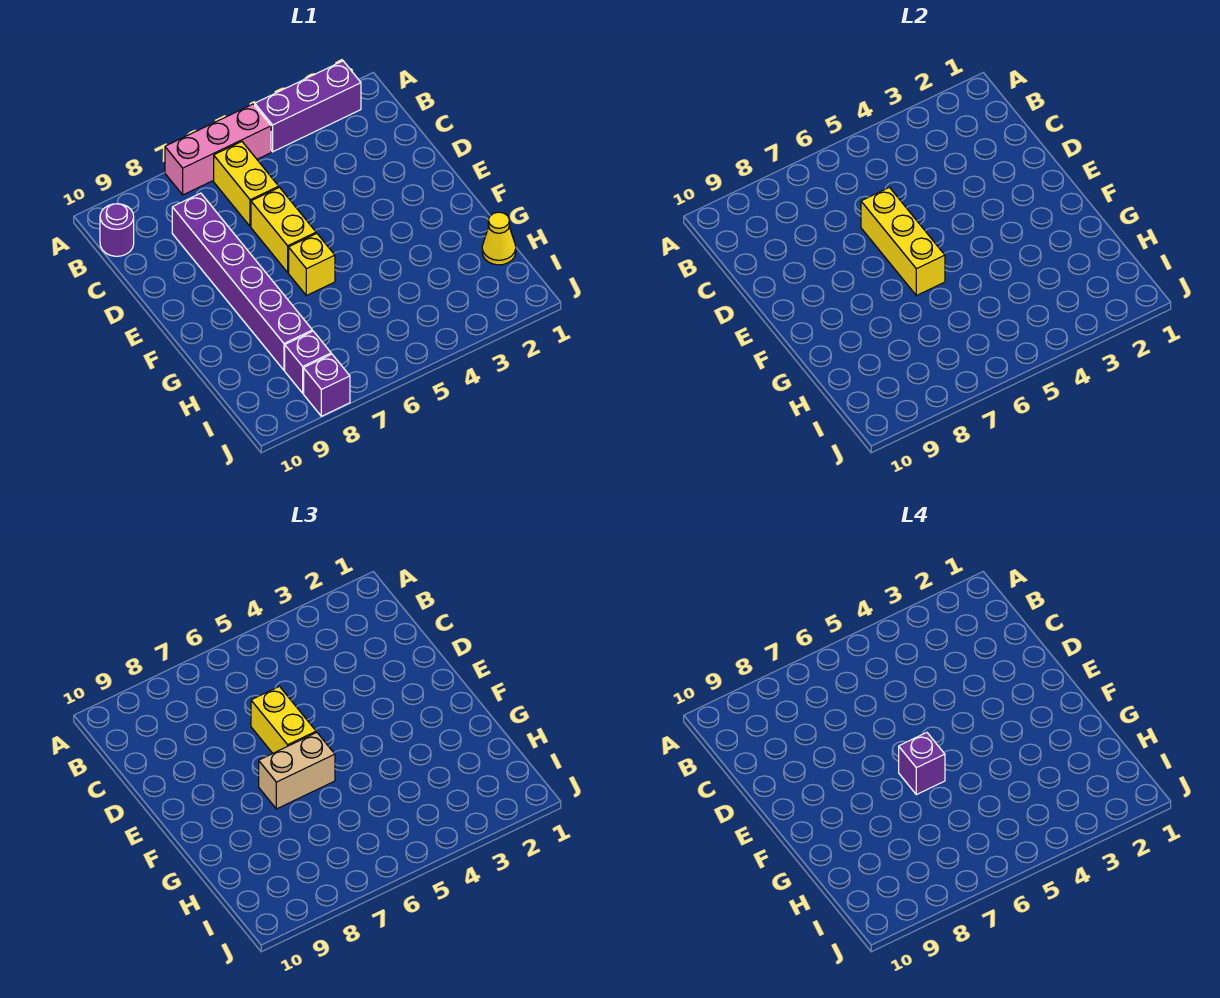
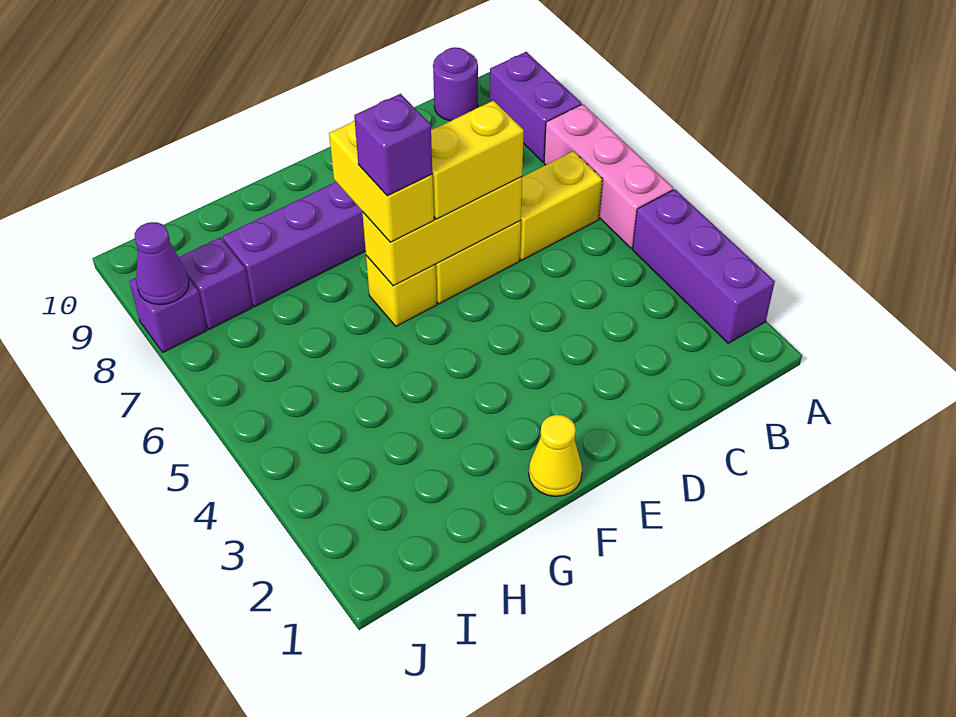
none -> purple 1x2 brick [490,52,581,162]
tan 1x2 brick [259,733,335,809] -> yellow 1x2 brick [329,120,434,242]
yellow 1x1 cone [482,212,516,265] -> yellow 1x1 cone moved to [529,415,582,496]
none -> purple 1x1 cone [135,222,189,305]

